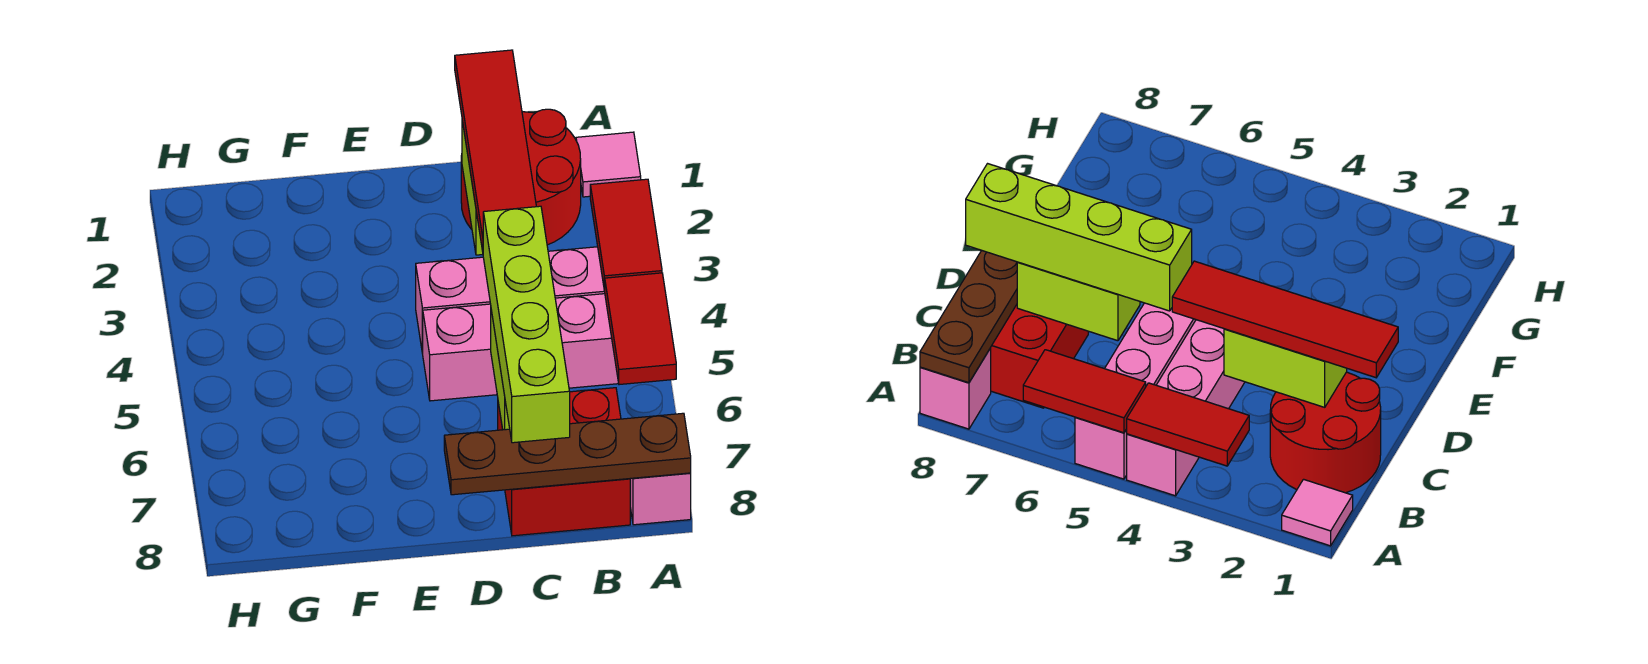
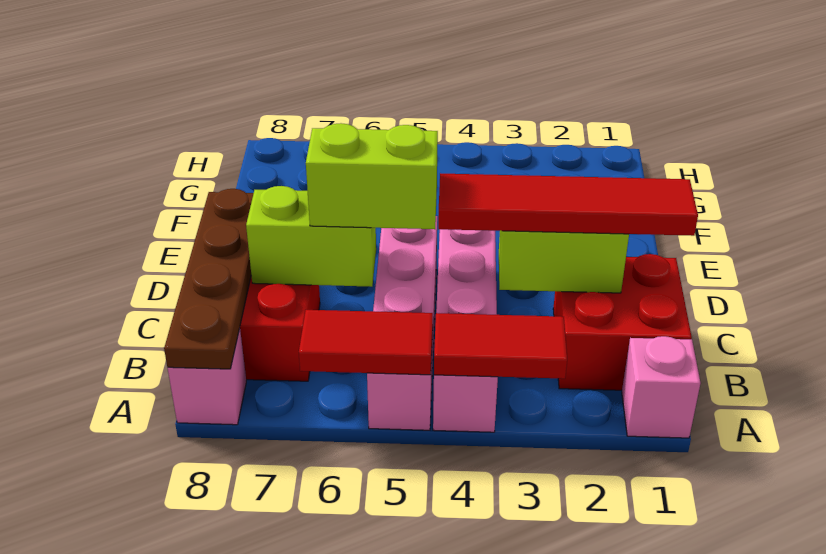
pink 1x1 tile [576,132,641,197] -> pink 1x1 brick [622,336,701,438]
red 2x2 round brick [461,109,581,245] -> red 2x2 brick [553,254,692,390]
lime 1x4 brick [483,206,570,443] -> lime 1x2 brick [306,123,438,229]

